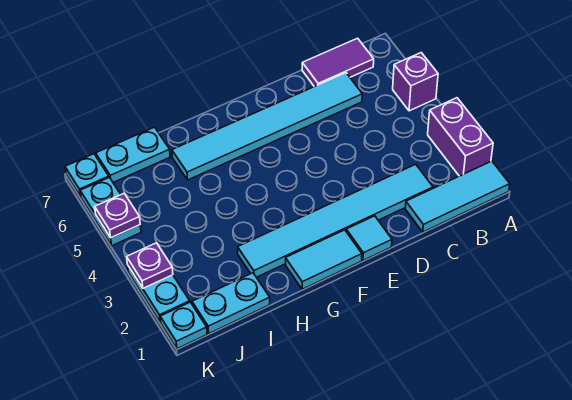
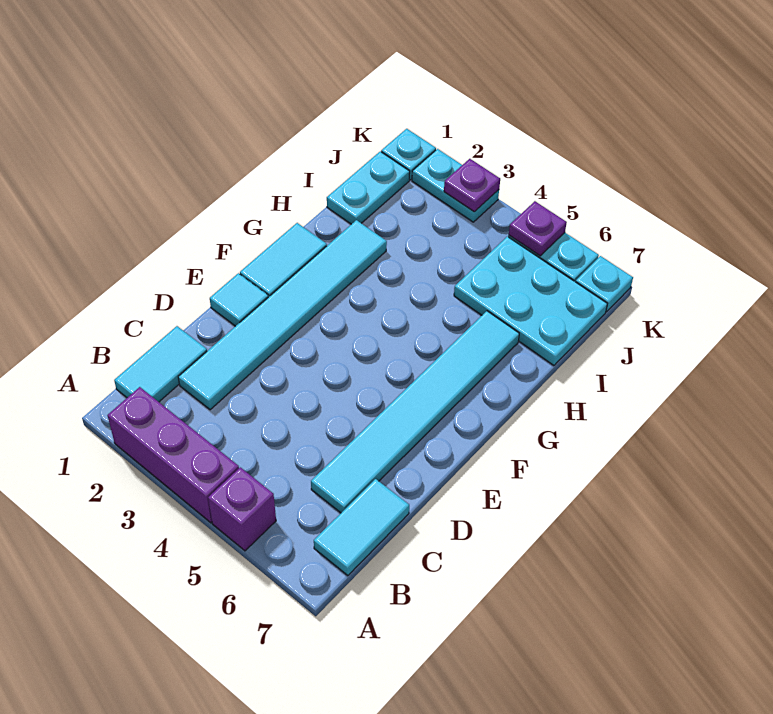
cyan 1x3 tile [405,161,510,232] -> cyan 1x2 tile [114,326,207,402]
purple 1x2 brick [428,98,493,176] -> purple 1x3 brick [108,387,239,523]
purple 1x2 tile [302,38,374,87] -> cyan 1x2 tile [314,479,409,576]
cyan 1x2 plate [96,127,170,182] -> cyan 2x3 plate [454,236,607,365]

